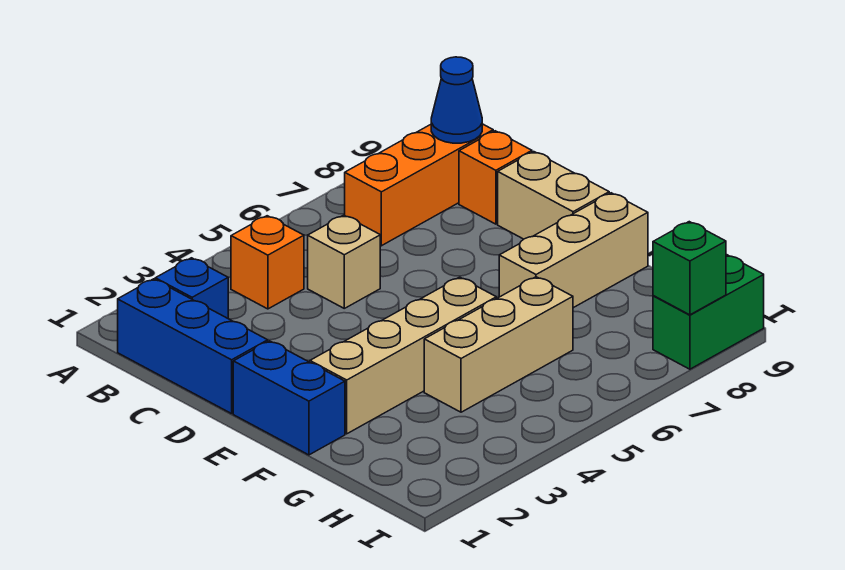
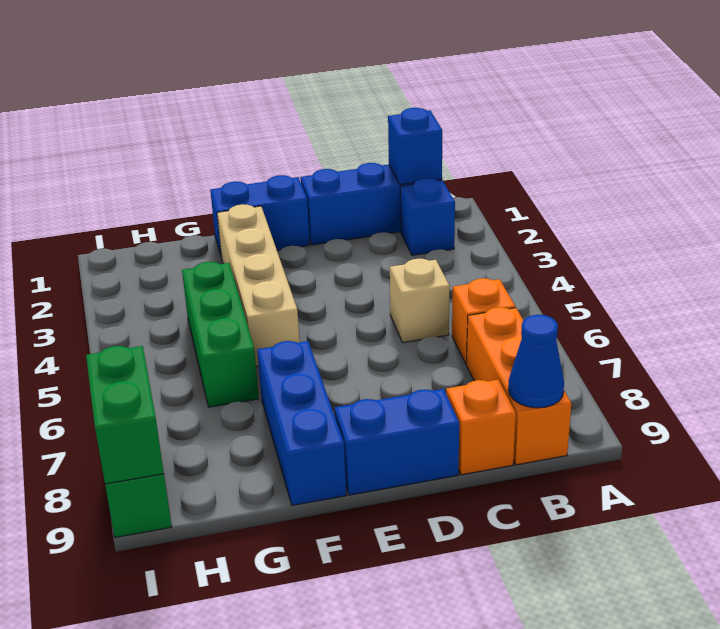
none -> blue 1x1 brick [388,108,442,185]
orange 1x1 brick [231,216,304,309] -> orange 1x1 brick moved to [452,278,515,364]
tan 1x2 brick [498,152,609,239] -> blue 1x2 brick [334,389,459,495]
tan 1x3 brick [499,193,648,308] -> blue 1x3 brick [257,341,346,505]
tan 1x3 brick [424,277,573,412] -> green 1x3 brick [182,262,259,407]
green 1x1 brick [653,222,726,315] -> green 1x2 brick [86,346,164,484]

